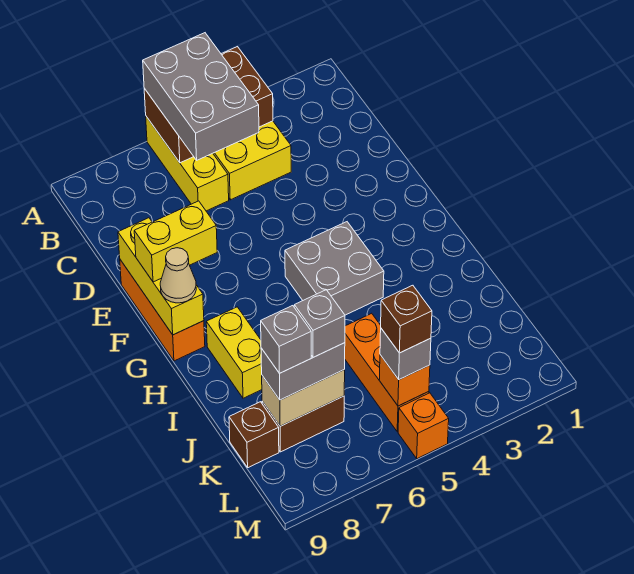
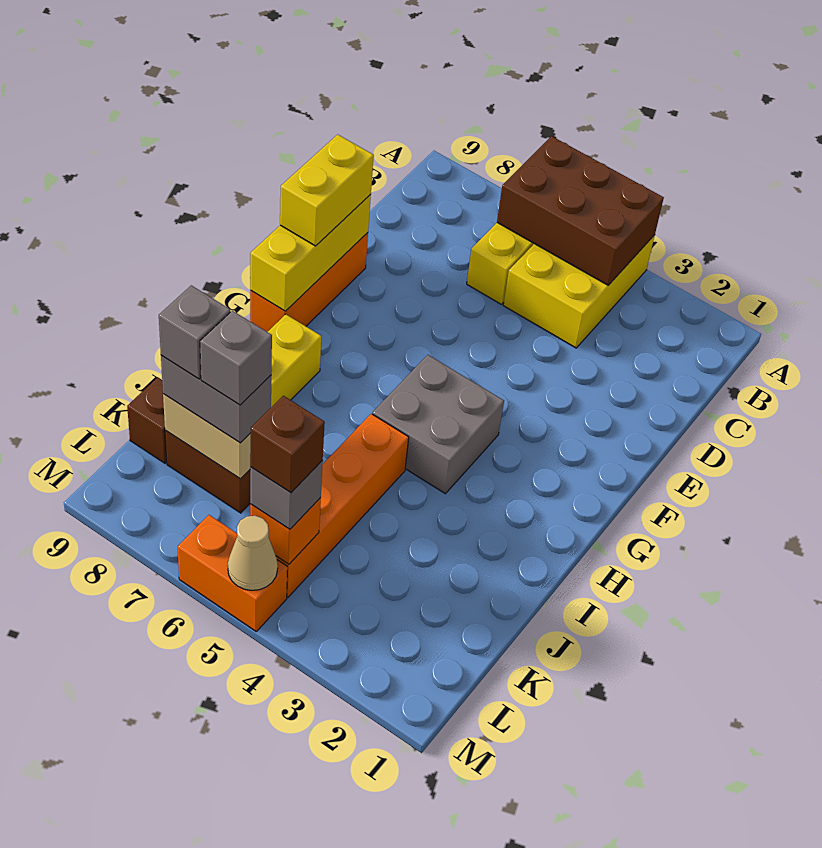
grey 2x3 brick [143,33,259,160] -> none
yellow 1x2 brick [134,201,217,282] -> yellow 1x2 brick turned to [280,134,374,246]
tan 1x1 cone [160,248,196,303] -> tan 1x1 cone moved to [228,516,278,590]
orange 1x3 brick [345,313,429,432] -> orange 1x4 brick [276,414,409,597]
orange 1x1 brick [398,393,449,459] -> orange 1x2 brick [178,515,287,631]

